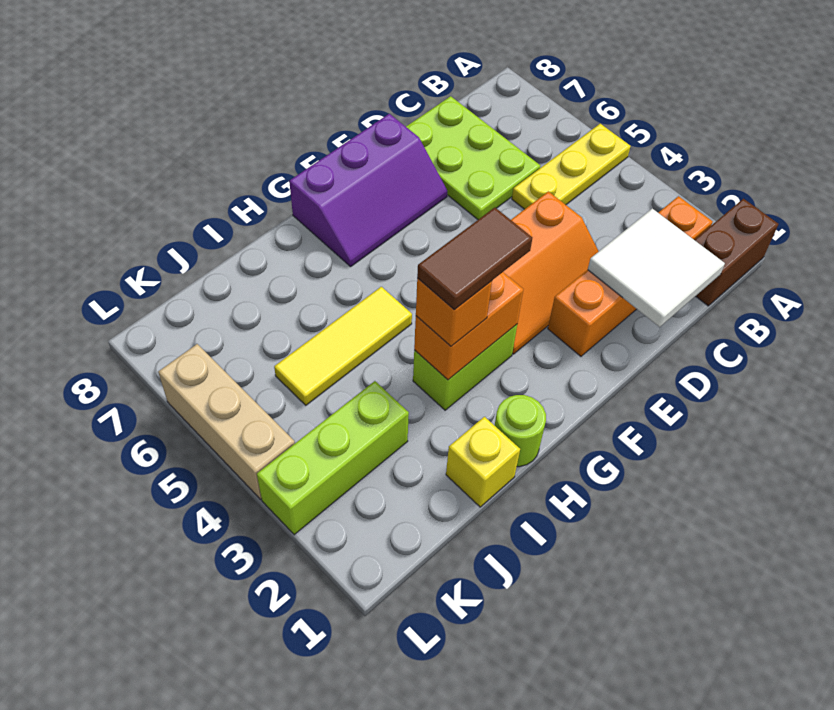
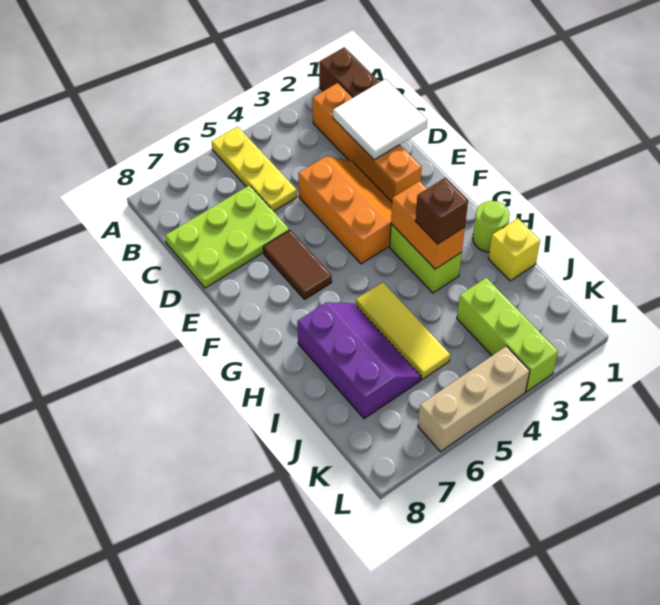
purple 2x3 slope [289,114,447,267] -> purple 2x3 slope moved to [297,302,421,419]
brown 1x2 tile [417,208,532,310] -> brown 1x2 tile moved to [263,230,332,299]
orange 1x1 brick [416,278,492,346] -> brown 1x1 brick [415,178,468,244]

